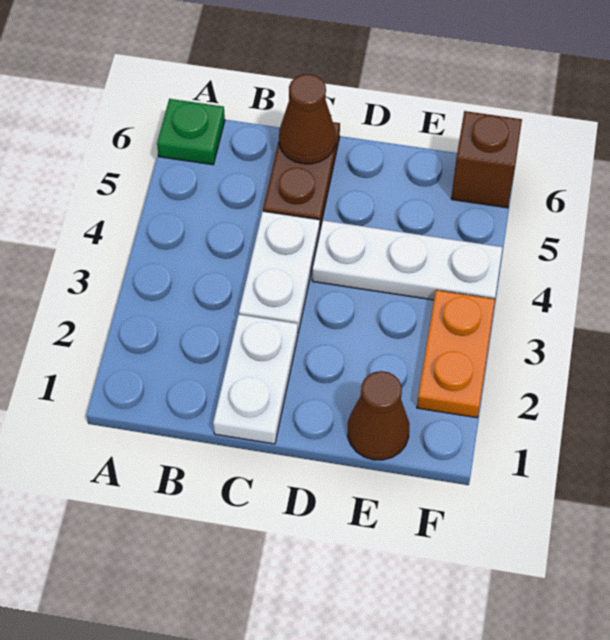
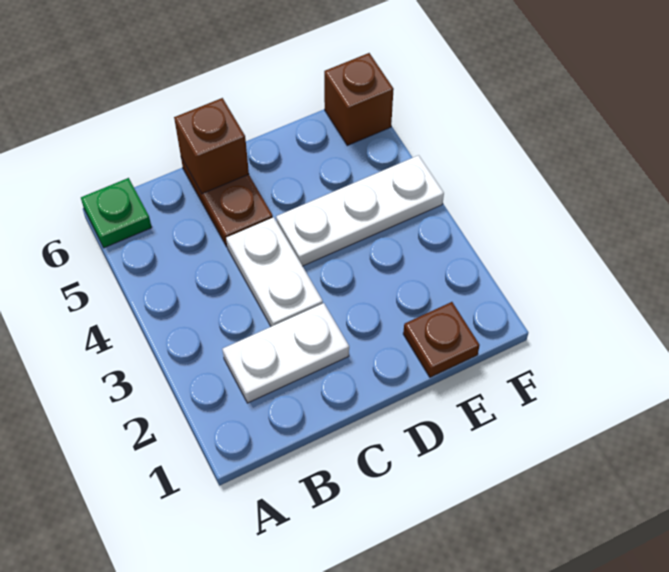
white 1x2 plate [213,315,298,444] -> white 1x2 plate turned to [223,303,349,403]
brown 1x1 cone [279,74,336,164] -> brown 1x1 brick [174,98,249,194]
brown 1x1 cone [348,371,409,460] -> brown 1x1 plate [403,302,480,377]
orange 1x2 plate [417,290,495,418] -> none

